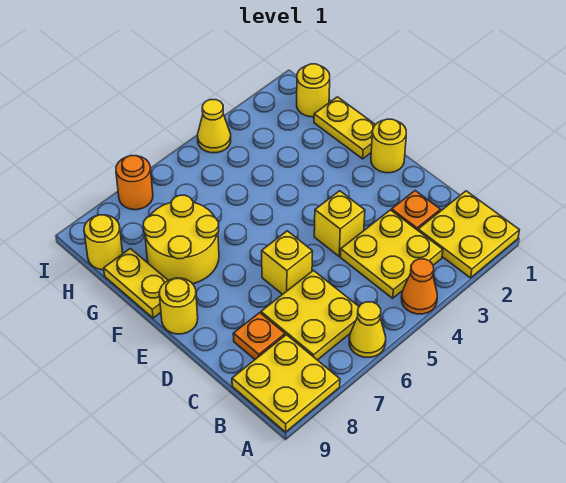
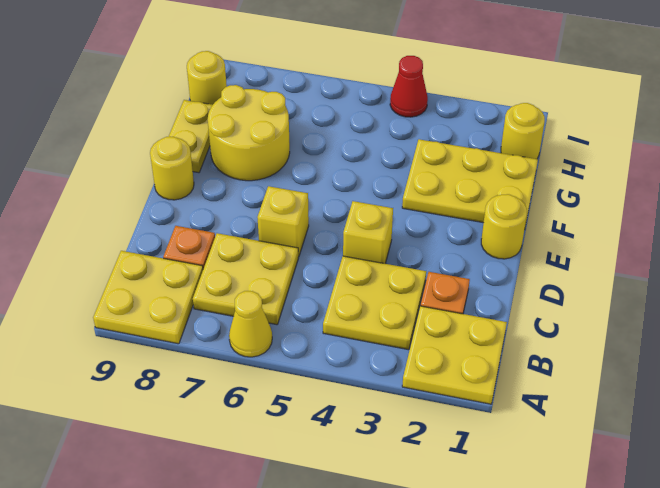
orange 1x1 cone [401,259,437,314] -> none
yellow 1x2 plate [314,97,375,159] -> yellow 2x3 plate [402,139,538,230]
yellow 1x1 cone [198,100,231,153] -> red 1x1 cone [390,56,428,117]
orange 1x1 round brick [116,156,153,210] -> none

